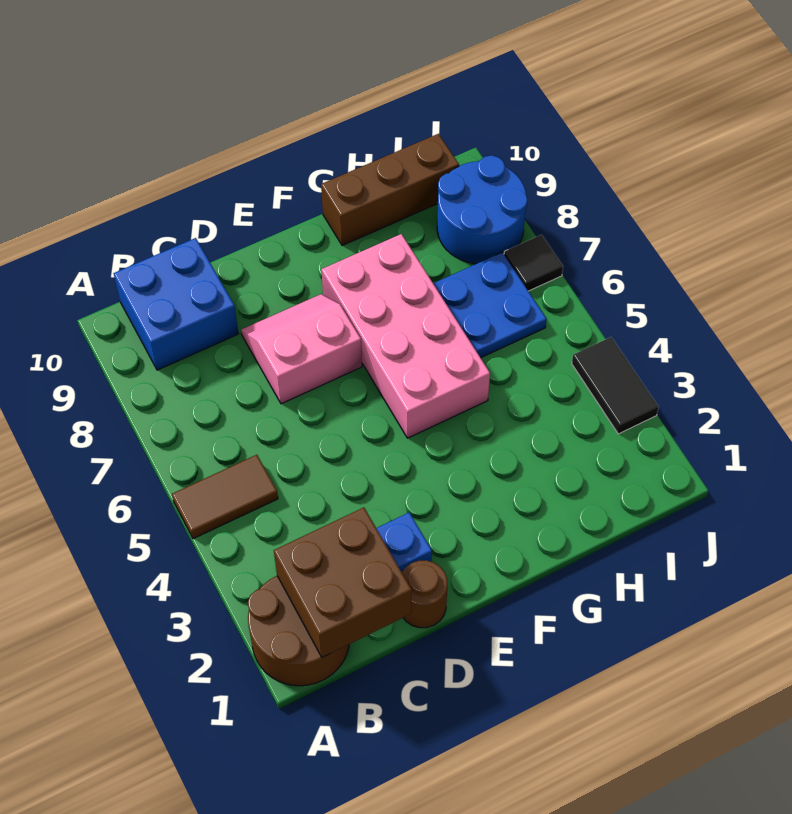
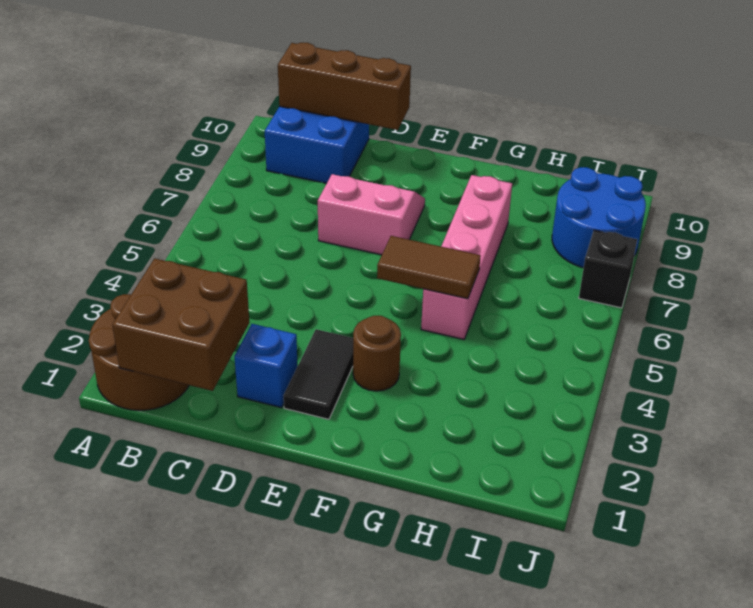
brown 1x2 tile [172,455,278,539] -> brown 1x2 tile moved to [377,236,481,299]
brown 1x1 round brick [402,560,447,628] -> brown 1x1 round brick moved to [353,316,401,391]
pink 2x4 brick [321,234,490,438] -> pink 1x4 brick [421,175,512,340]
brown 1x3 brick [321,134,459,246] -> brown 1x3 brick moved to [278,43,411,130]
blue 2x2 plate [433,252,547,358] -> none
black 1x2 tile [572,337,659,434] -> black 1x2 tile moved to [284,329,353,419]
black 1x1 tile [504,235,563,291] -> black 1x1 brick [579,230,637,308]

